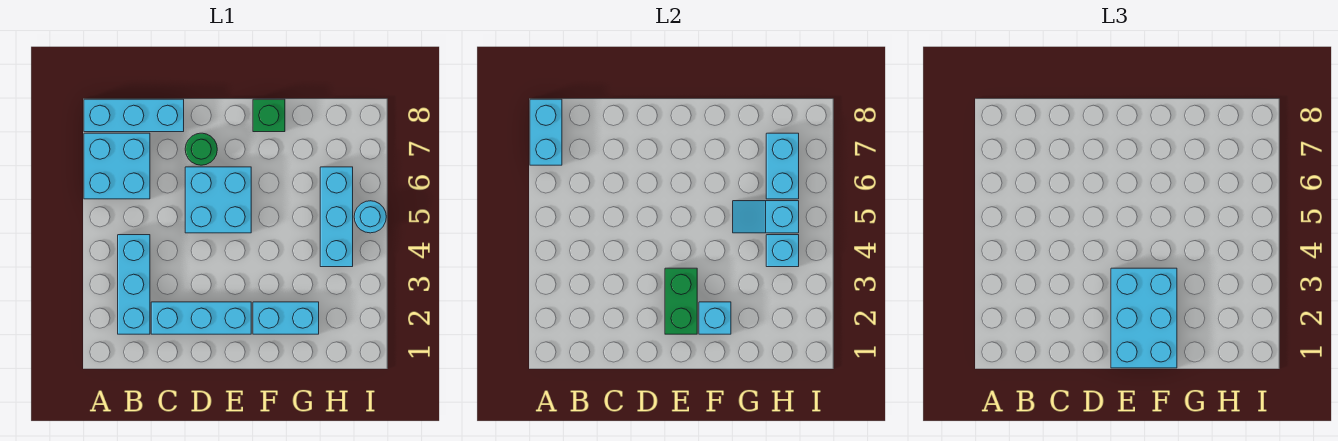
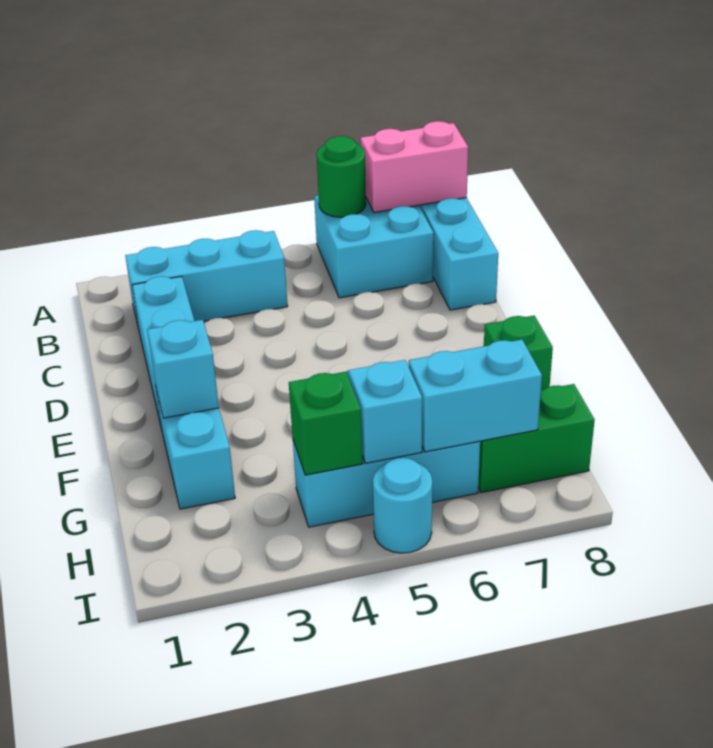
cyan 1x2 brick [530,99,562,165] -> pink 1x2 brick [360,121,468,213]
cyan 2x2 brick [185,167,251,233] -> none
green 1x1 round brick [185,133,217,165] -> green 1x1 round brick moved to [317,136,366,217]
cyan 2x3 brick [1111,268,1177,368] -> none
green 1x2 brick [665,268,697,334] -> green 1x2 brick moved to [478,384,595,493]
cyan 1x1 brick [766,235,799,267] -> green 1x1 brick [289,372,363,475]

